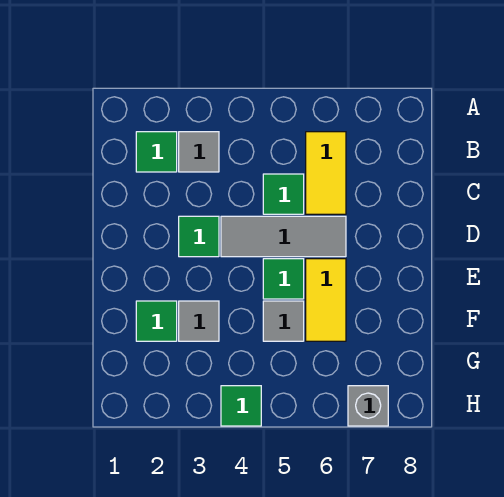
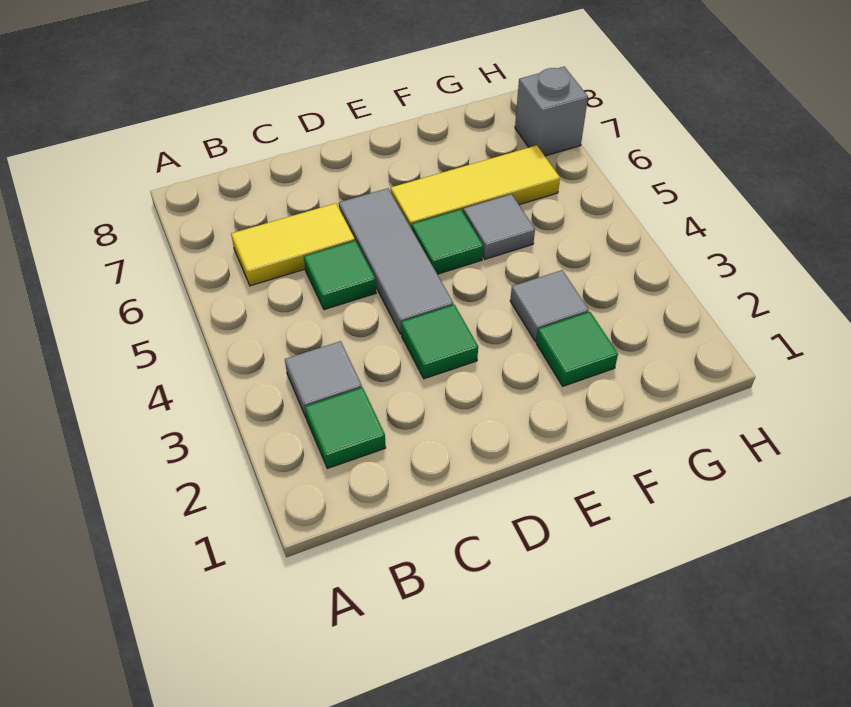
yellow 1x2 tile [306,259,346,341] -> yellow 1x3 tile [391,145,560,229]
green 1x1 tile [221,386,261,426] -> none

